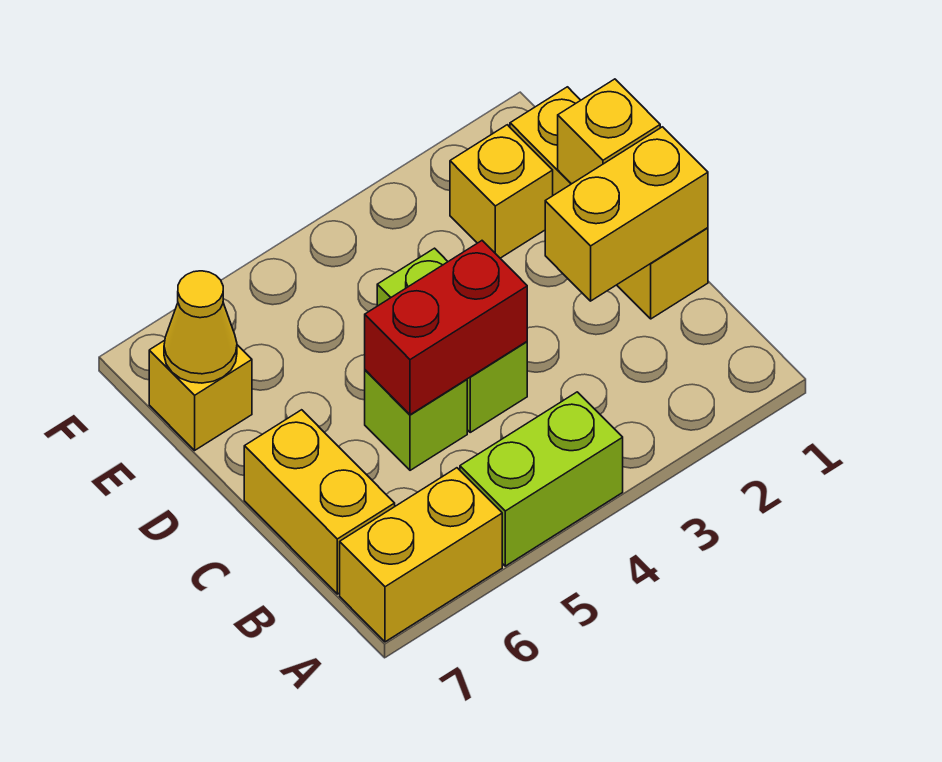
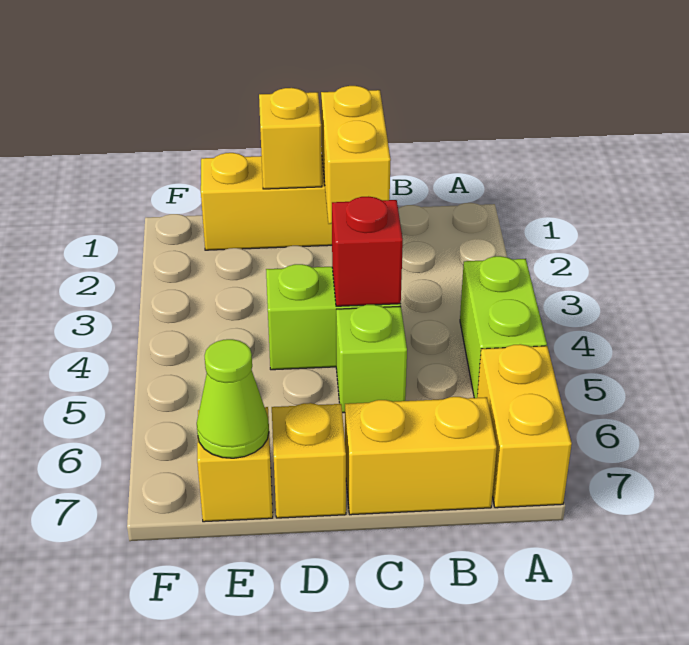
red 1x2 brick [365,241,527,415] -> red 1x1 brick [332,196,403,306]
yellow 1x1 brick [450,125,553,258] -> yellow 1x1 brick moved to [272,403,346,518]
yellow 1x1 cone [164,271,237,383] -> lime 1x1 cone [197,339,269,458]

